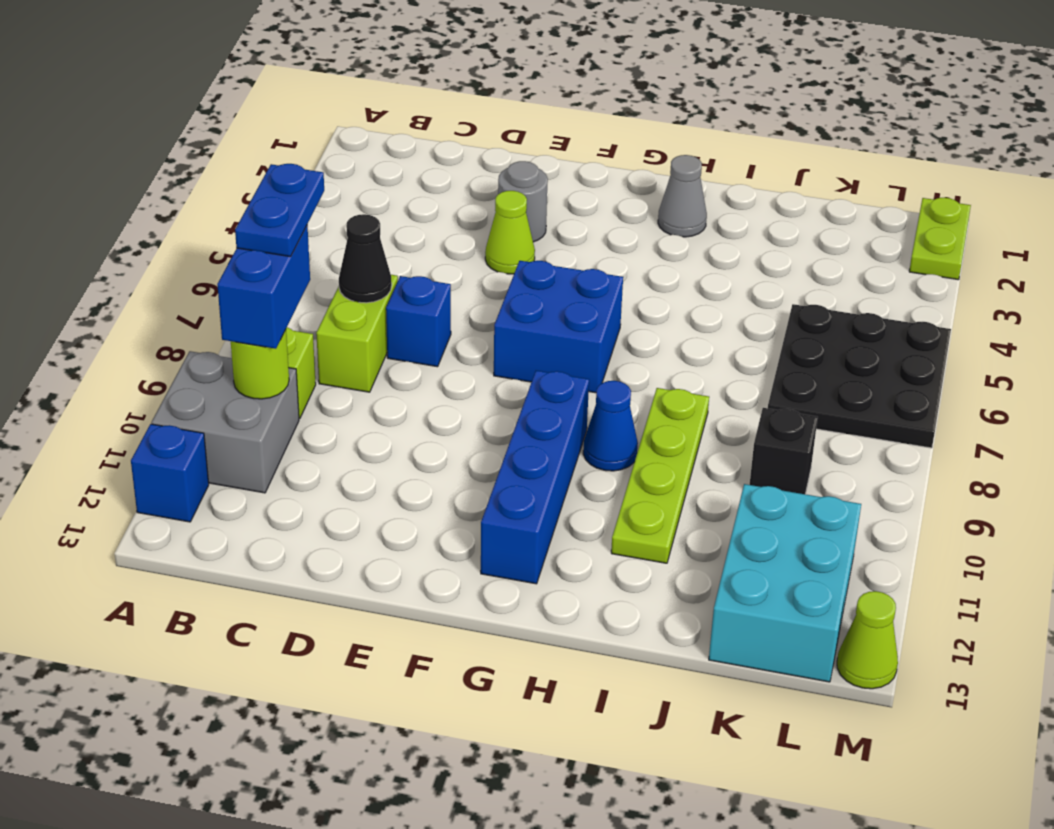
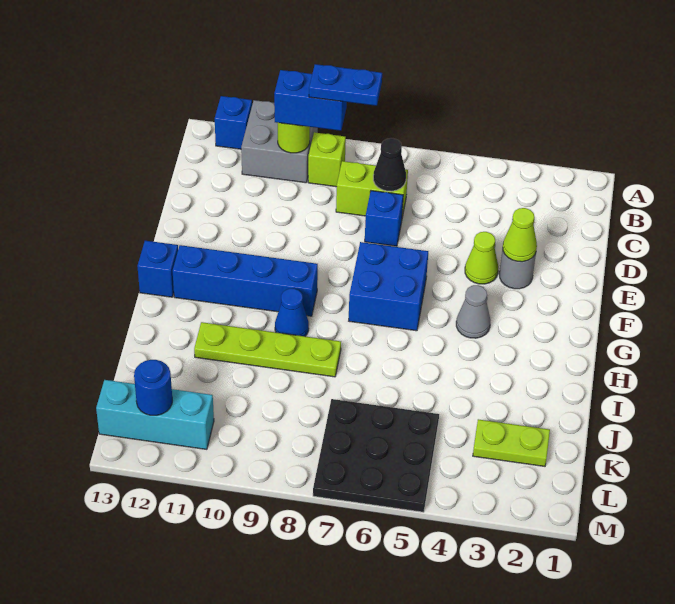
none -> blue 1x1 brick [137,241,178,297]
grey 1x1 cone [658,155,707,237] -> grey 1x1 cone moved to [456,285,490,338]
black 1x1 brick [750,408,818,494] -> none
cyan 2x3 brick [709,484,861,682] -> cyan 1x3 brick [96,380,214,449]
none -> blue 1x1 round brick [134,360,172,415]
lime 1x2 plate [909,198,971,280] -> lime 1x2 plate moved to [473,419,550,466]
lime 1x1 cone [837,591,898,689] -> lime 1x1 cone moved to [503,208,537,262]

